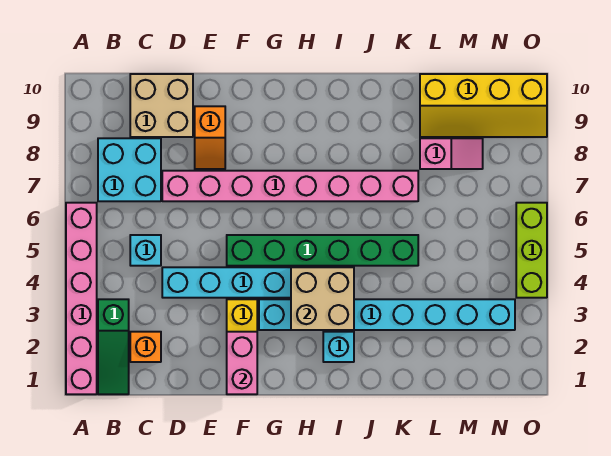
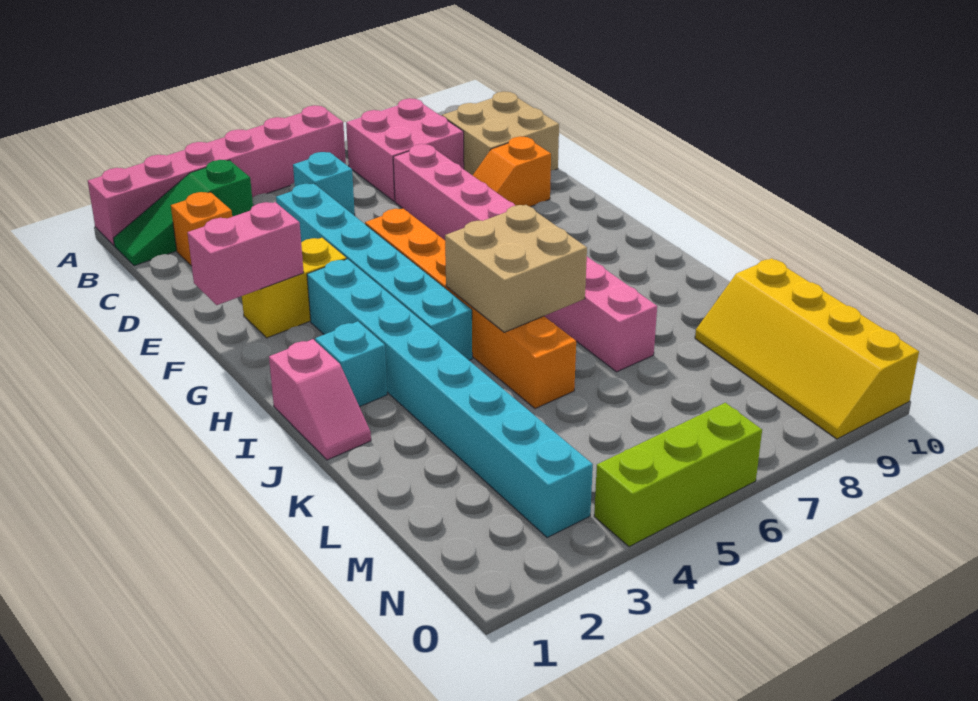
cyan 2x2 brick [98,138,161,201] -> pink 2x2 brick [346,98,464,201]
green 1x6 brick [227,235,418,266] -> orange 1x6 brick [365,209,576,409]
tan 2x2 brick [291,267,354,330] -> tan 2x2 brick moved to [445,205,587,332]
pink 1x2 slope [420,138,483,169] -> pink 1x2 slope moved to [269,339,371,460]

